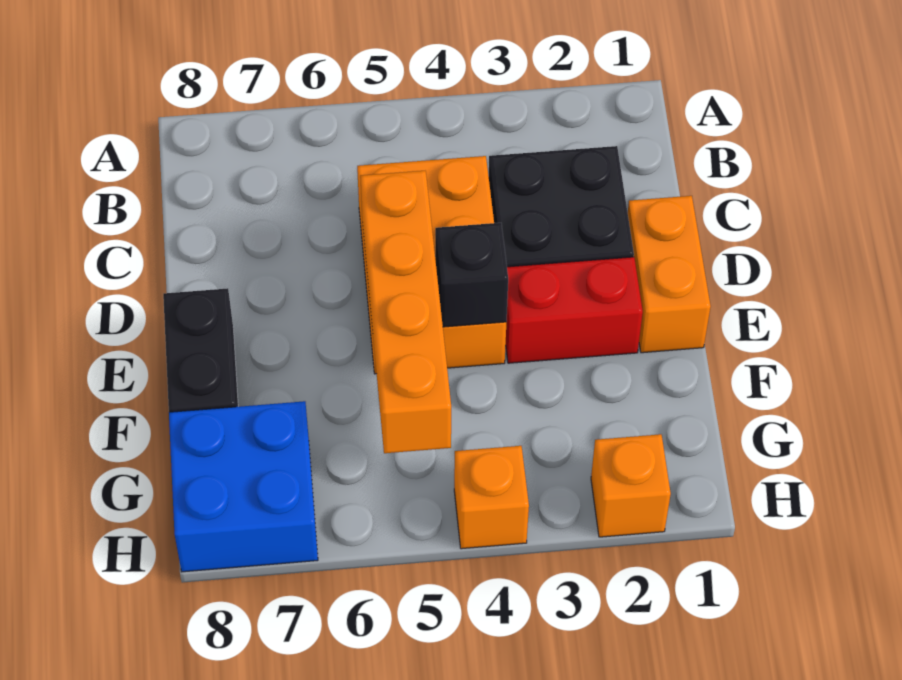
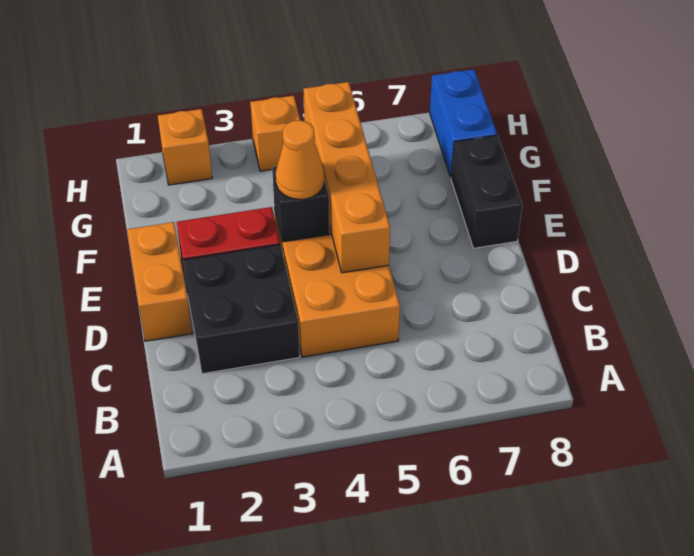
none -> orange 1x1 cone [276,121,324,199]
blue 2x2 brick [169,401,318,572] -> blue 1x2 brick [430,69,497,177]

